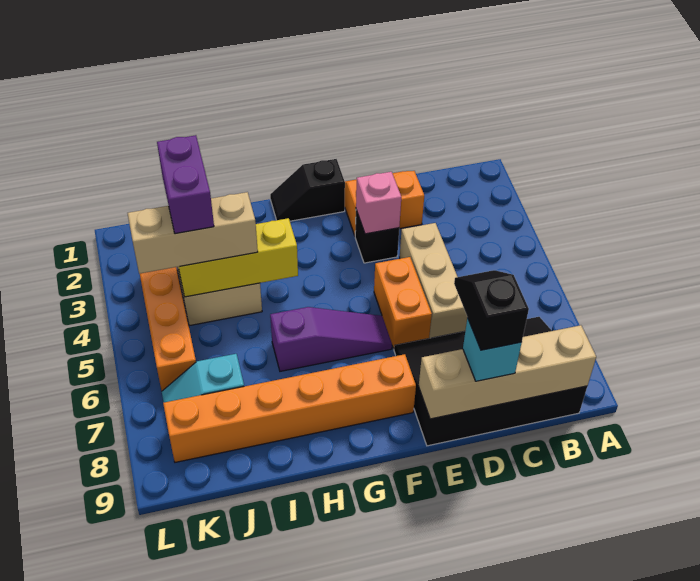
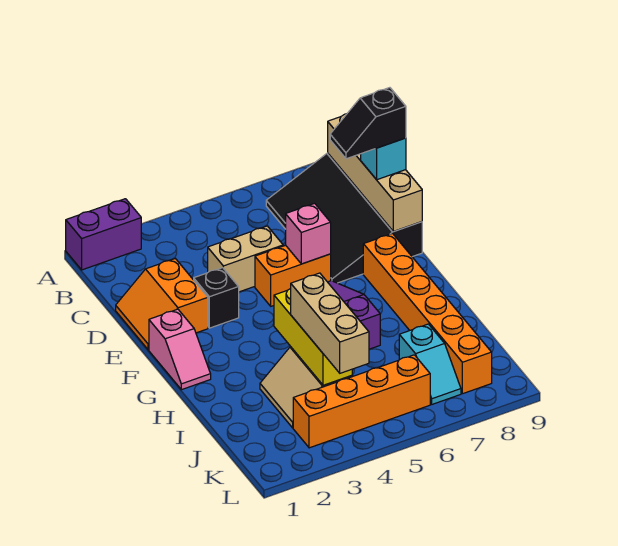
tan 1x3 brick [400,223,468,338] -> tan 1x2 brick [208,226,283,292]
pink 1x1 brick [356,172,401,234] -> pink 1x1 brick moved to [286,203,331,264]
black 1x2 slope [270,159,345,221] -> pink 1x2 slope [149,309,211,390]
purple 1x2 brick [157,135,214,234] -> purple 1x2 brick moved to [66,199,141,270]

